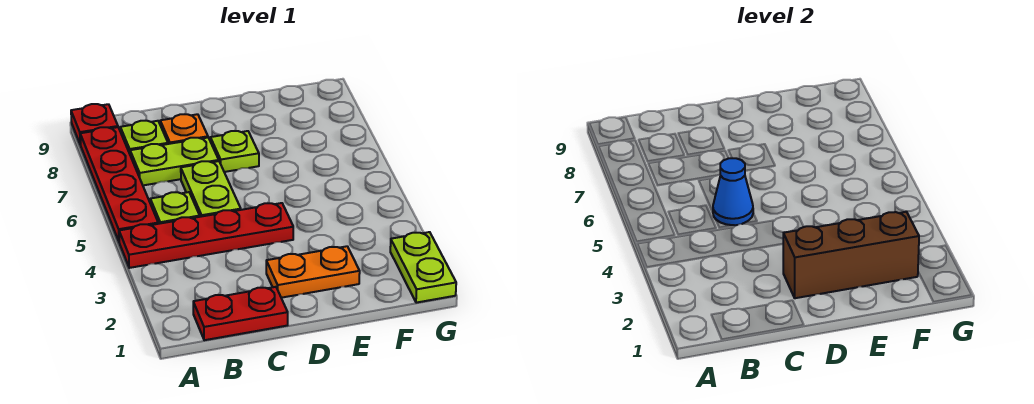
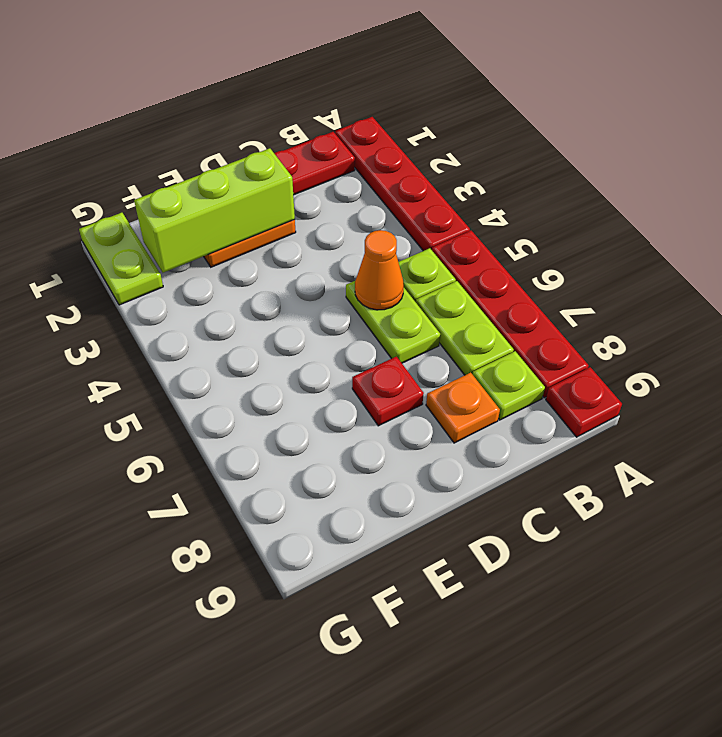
red 1x4 plate [119,203,293,268] -> red 1x4 plate turned to [335,117,470,251]
lime 1x2 plate [130,138,219,185] -> lime 1x2 plate turned to [416,281,514,375]
blue 1x1 cone [713,158,753,225] -> orange 1x1 cone [355,230,404,310]
brown 1x3 brick [783,212,919,298] -> lime 1x3 brick [134,148,295,273]
lime 1x1 plate [210,131,259,172] -> red 1x1 plate [352,357,424,426]

